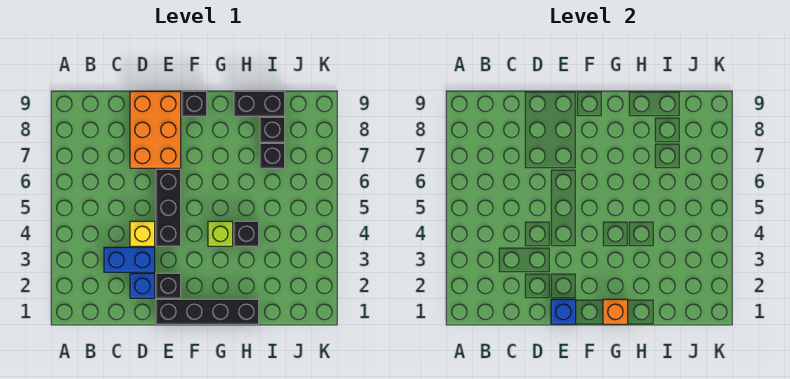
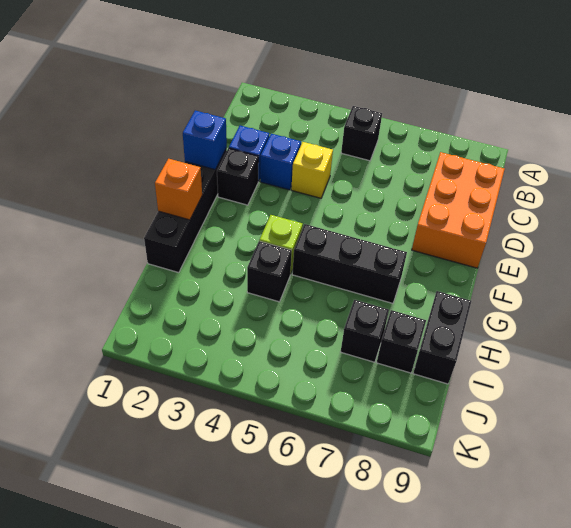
blue 1x2 brick [104,247,155,272] -> blue 1x1 brick [260,134,301,190]
orange 2x3 brick [130,91,181,168] -> orange 2x3 brick turned to [412,152,505,268]
black 1x3 brick [156,169,181,246] -> black 1x3 brick moved to [292,224,407,303]
black 1x1 brick [182,91,207,116] -> black 1x1 brick moved to [341,106,382,161]

